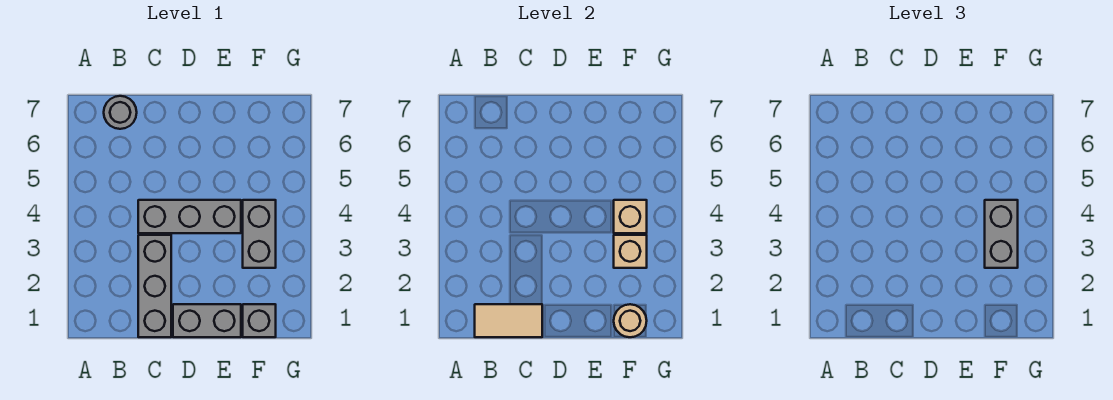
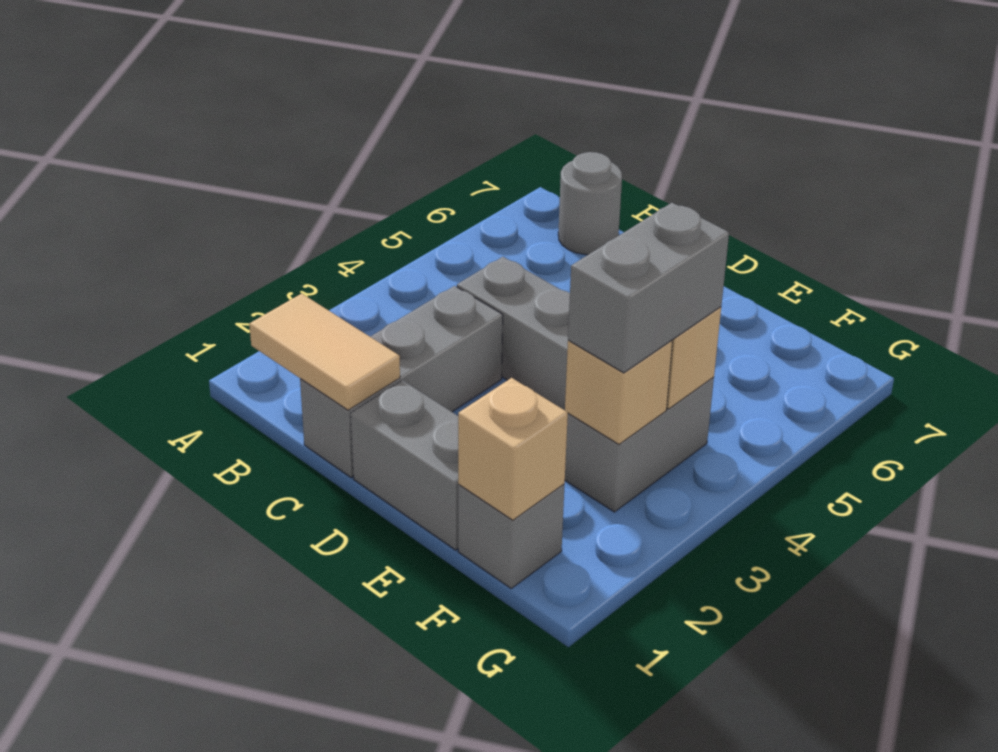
tan 1x1 round brick [614,304,647,337] -> tan 1x1 brick [458,378,568,520]

